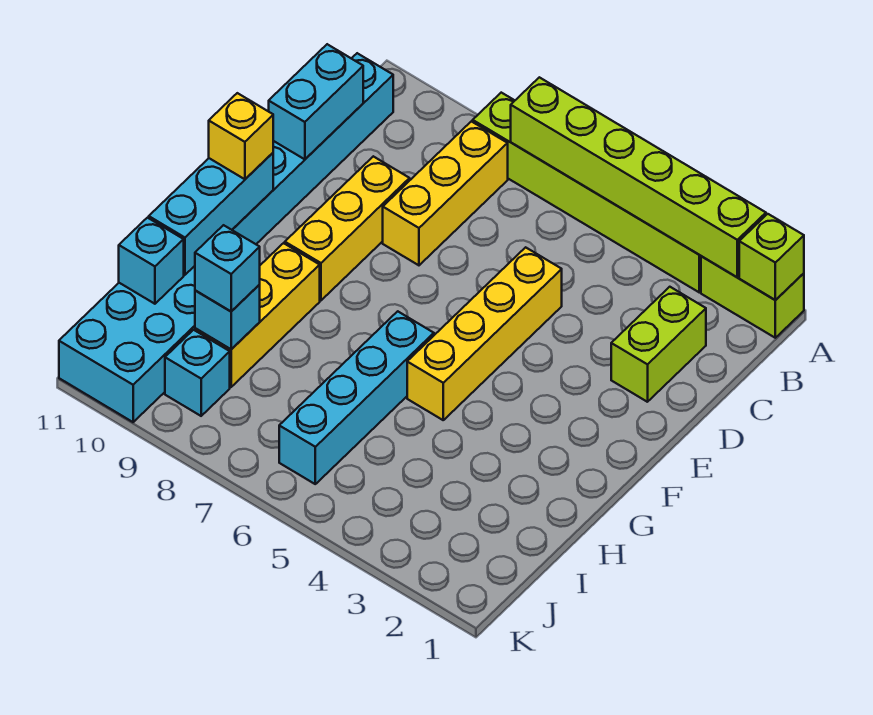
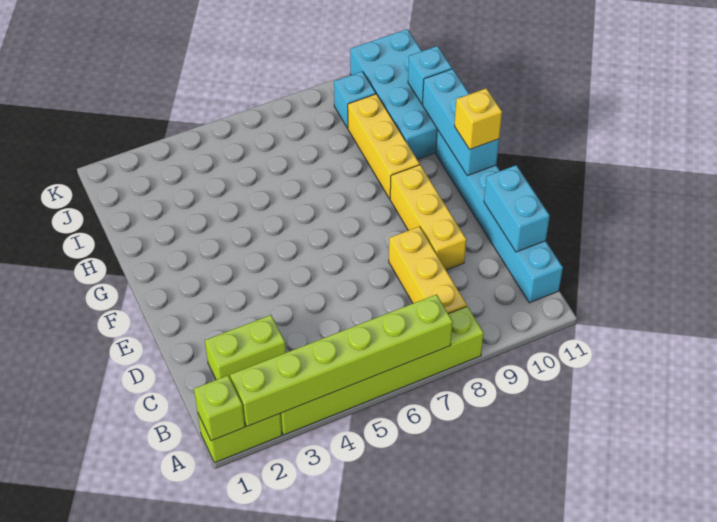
lime 1x2 brick [611,287,706,402] -> lime 1x2 brick turned to [205,315,286,380]
yellow 1x4 brick [407,247,562,420] -> none
cyan 1x4 brick [279,311,434,484] -> none
cyan 1x1 brick [195,285,260,349] -> none
cyan 1x1 brick [195,225,260,311] -> none

